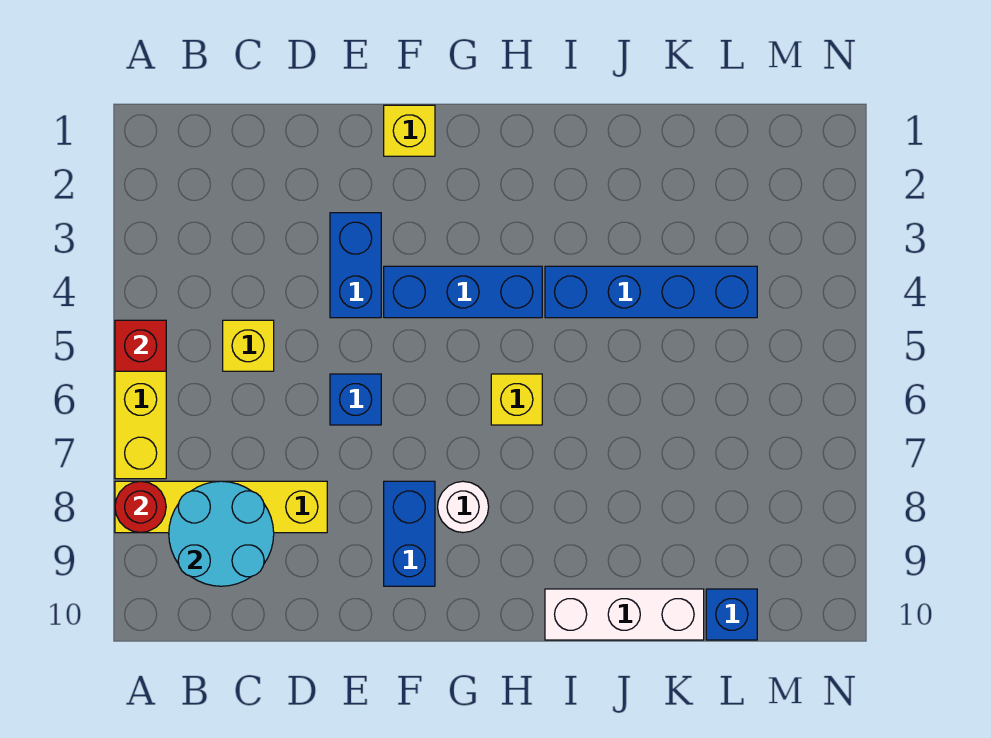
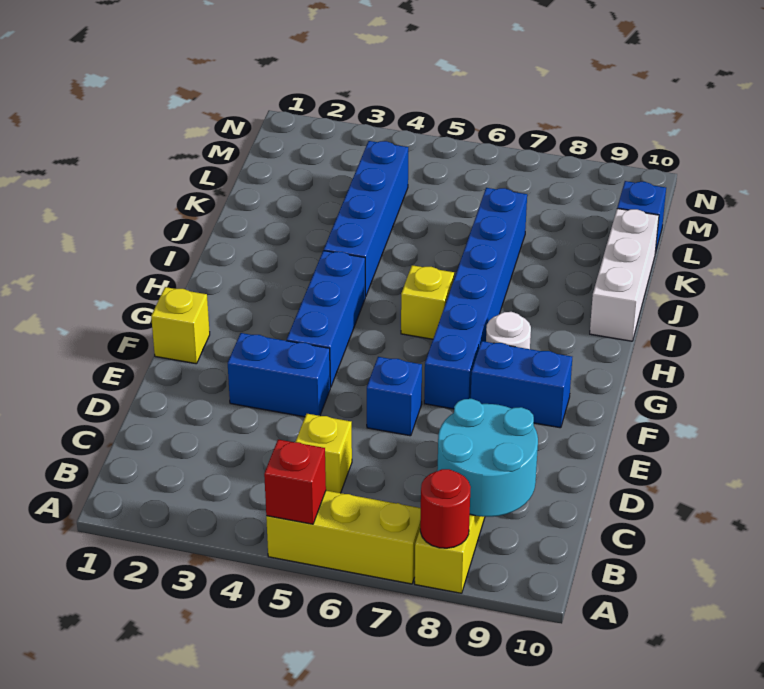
none -> blue 1x6 brick [424,188,527,409]

